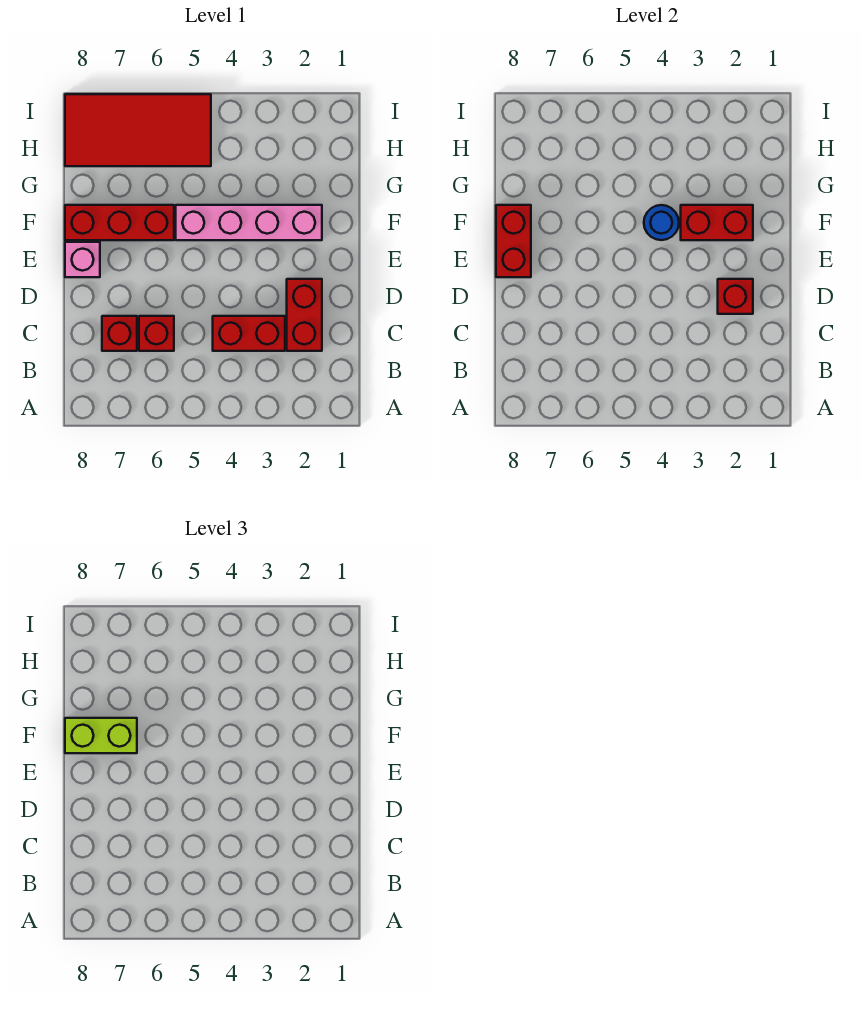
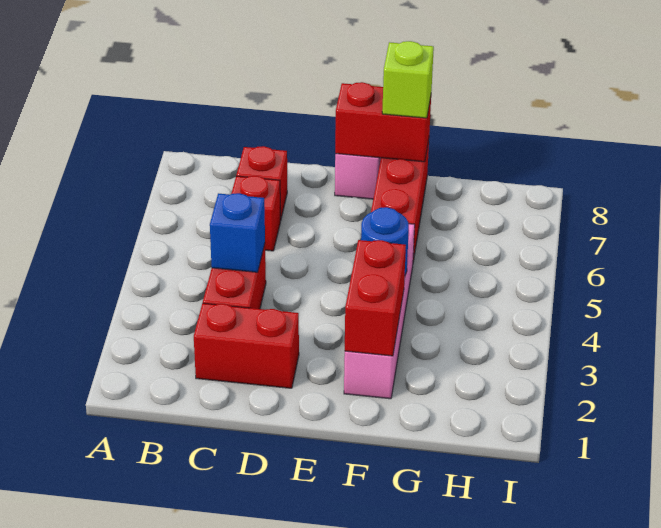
none -> blue 1x1 brick [210,193,265,272]
red 1x1 brick [718,279,753,314] -> none
lime 1x2 brick [65,718,137,753] -> lime 1x1 brick [382,41,434,118]
red 2x4 tile [65,94,211,166] -> none

